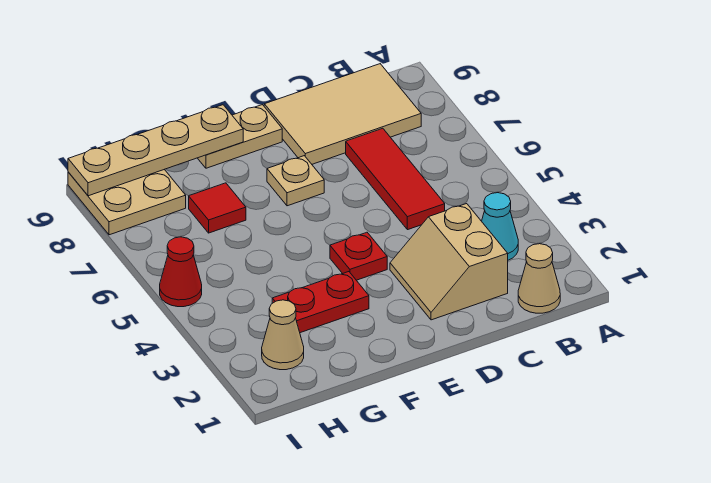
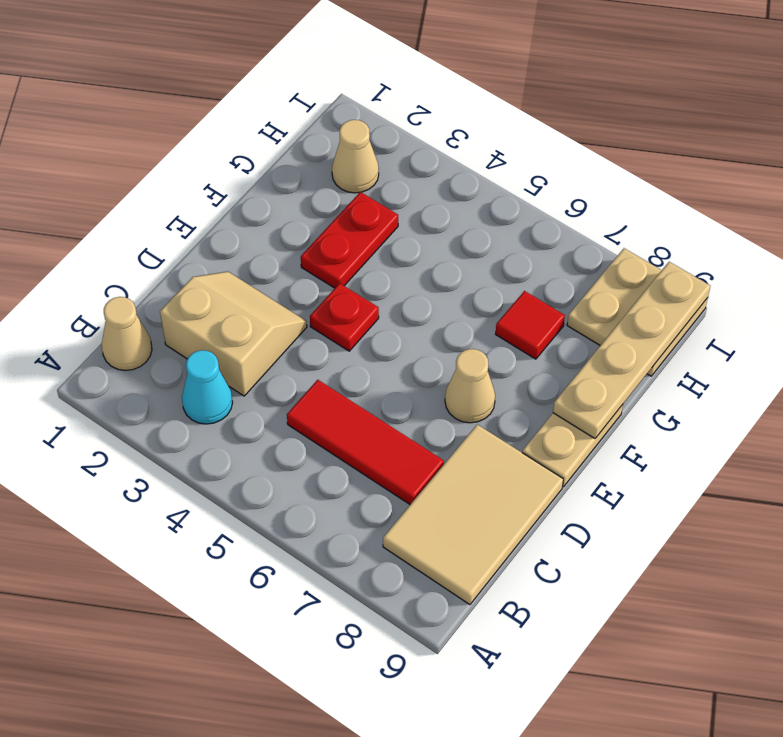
tan 1x1 plate [267,156,324,206] -> tan 1x1 cone [445,349,495,423]
red 1x1 cone [160,237,202,307] -> none

